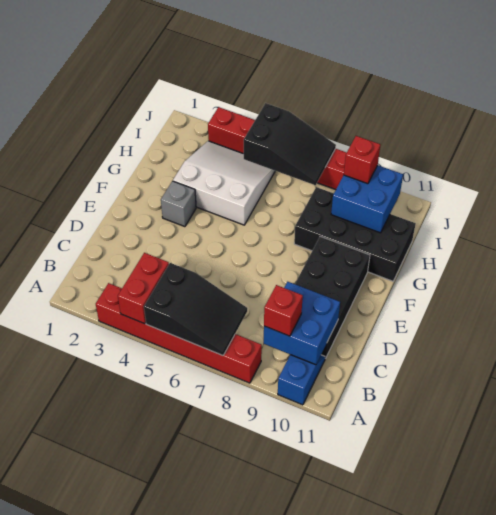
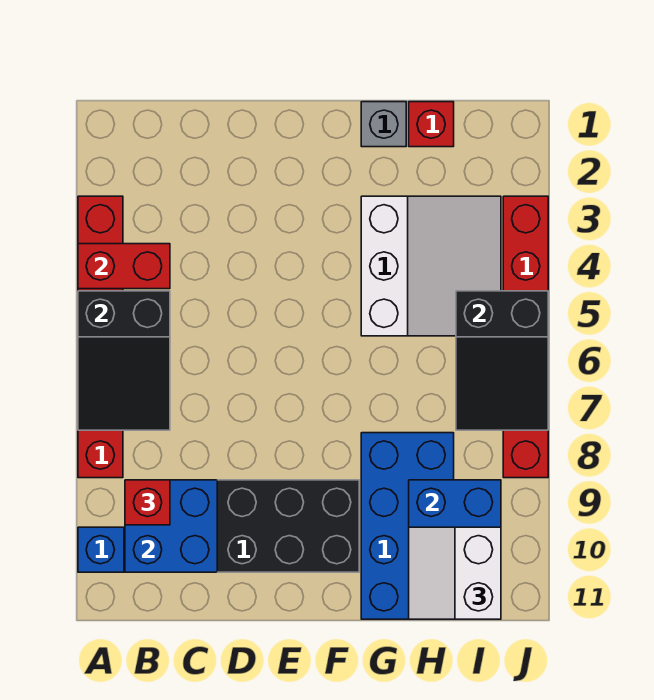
grey 1x1 brick [161,181,196,227] -> grey 1x1 brick moved to [361,102,406,147]
black 2x4 brick [294,187,416,281] -> blue 2x4 brick [361,433,454,619]
none -> white 2x2 slope [409,527,501,619]
red 1x1 brick [344,136,380,184] -> red 1x1 brick moved to [409,102,454,147]

